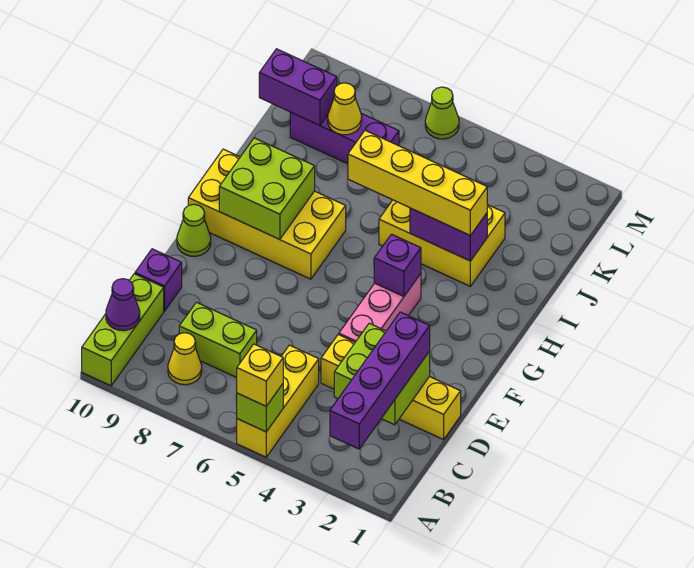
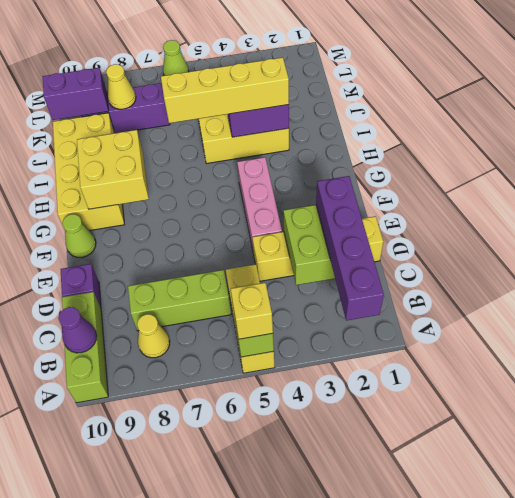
lime 1x2 brick [179,302,257,378] -> lime 1x3 brick [128,270,231,331]
purple 1x1 brick [374,234,421,296] -> none
yellow 2x4 brick [188,149,346,279] -> yellow 2x4 brick turned to [53,113,125,231]
lime 2x2 brick [219,138,315,240] -> yellow 2x2 brick [77,130,149,209]

